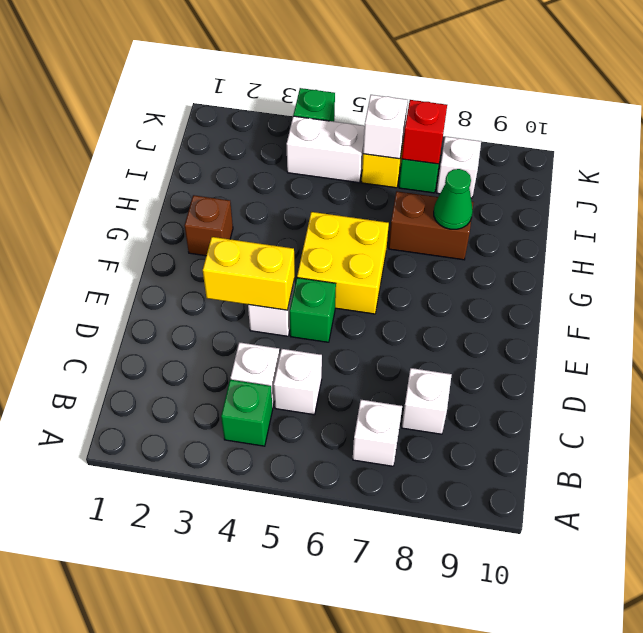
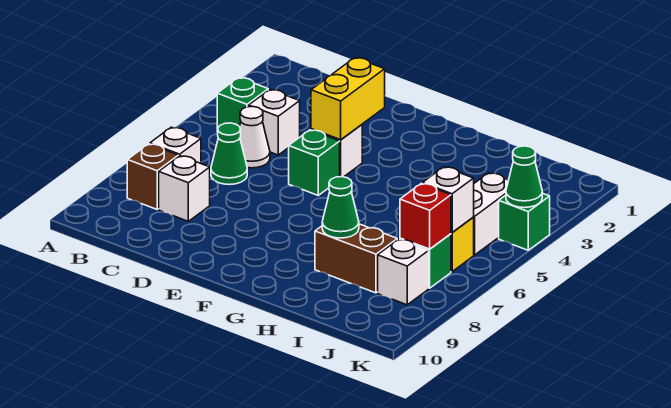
white 1x1 brick [274,349,322,415] -> white 1x1 cone [240,106,270,168]
none -> green 1x1 cone [211,123,247,185]
yellow 2x2 brick [297,212,389,314] -> none
brown 1x1 brick [185,195,233,256] -> brown 1x1 brick moved to [127,144,179,209]
brown 1x2 brick [389,191,474,260] -> brown 1x2 brick turned to [315,224,397,293]
none -> green 1x1 cone [506,146,542,208]

